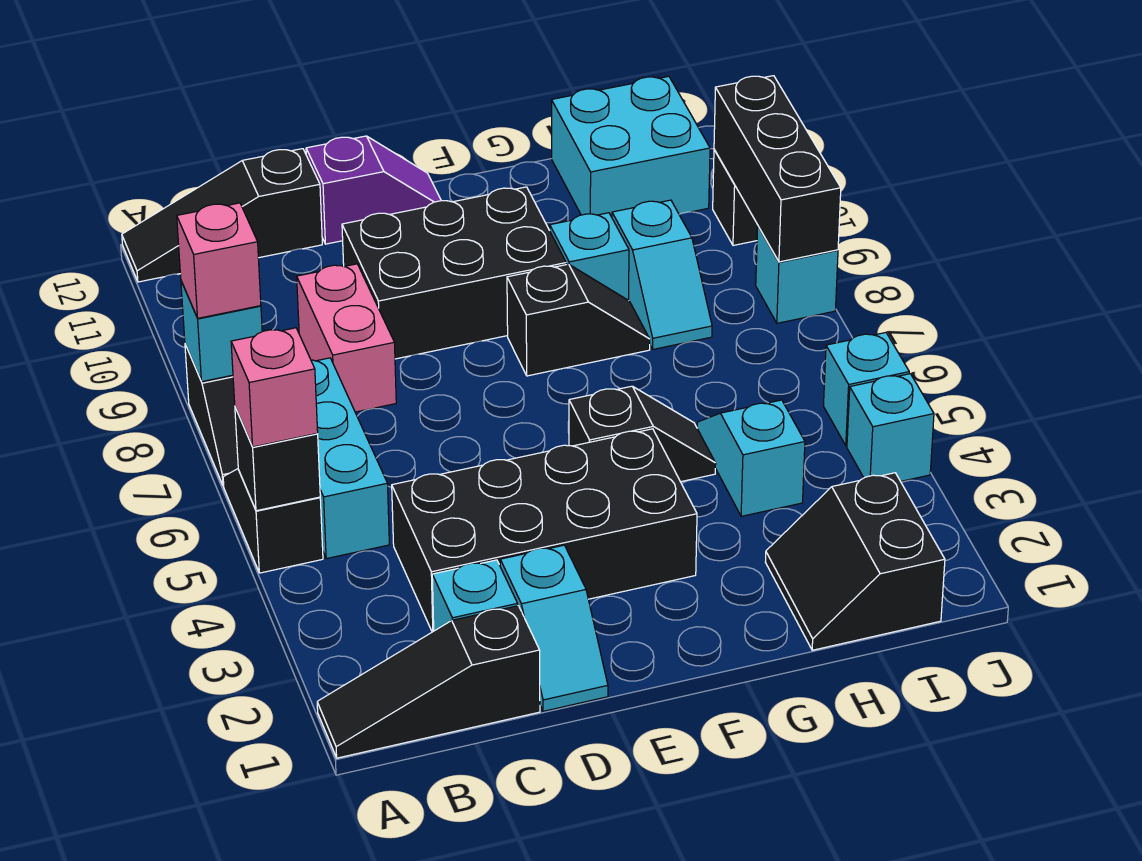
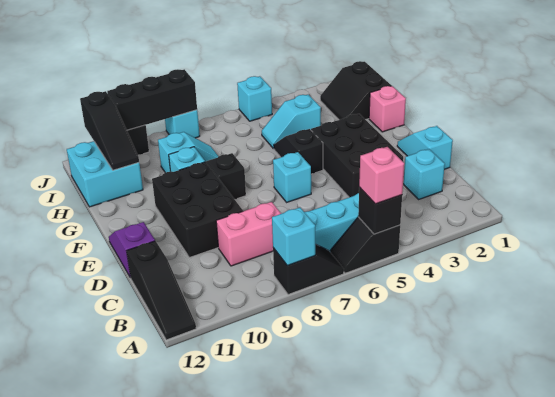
black 1x3 slope [317,606,540,758] -> black 1x3 slope moved to [80,91,139,170]
pink 1x1 brick [177,203,261,318] -> pink 1x1 brick moved to [369,86,406,132]
black 2x4 brick [392,429,697,632] -> black 2x3 brick [311,114,403,197]
cyan 1x2 slope [500,545,608,711] -> cyan 1x2 slope turned to [397,126,453,169]
black 2x2 slope [766,473,945,650] -> black 2x2 slope turned to [320,61,391,120]
cyan 1x1 brick [847,374,934,481] -> cyan 1x1 brick moved to [273,152,311,202]

